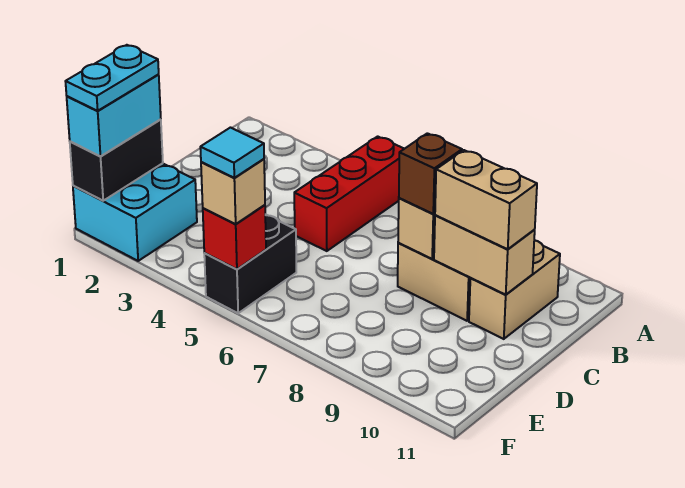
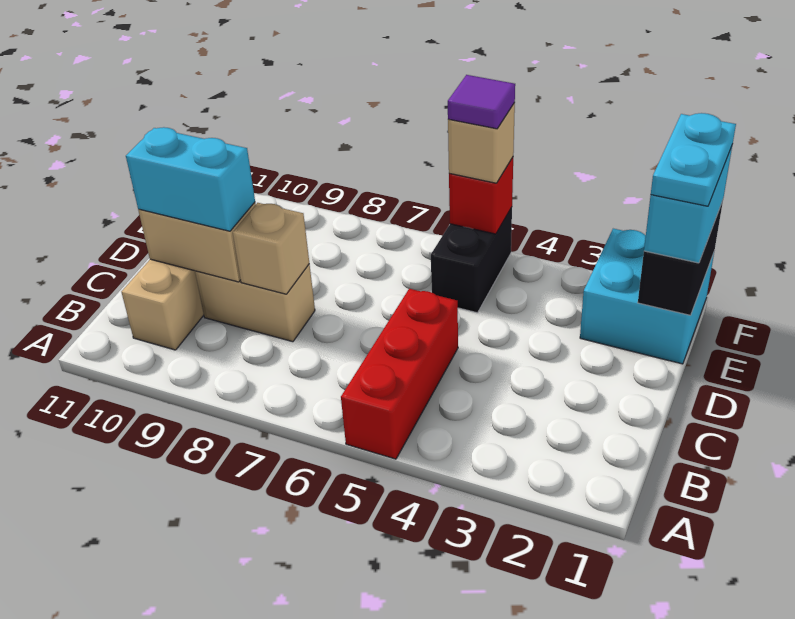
brown 1x1 brick [399,133,462,214] -> none
tan 1x2 brick [435,150,537,249] -> cyan 1x2 brick [126,127,255,231]
cyan 1x1 tile [200,128,264,178] -> purple 1x1 tile [448,75,515,129]

